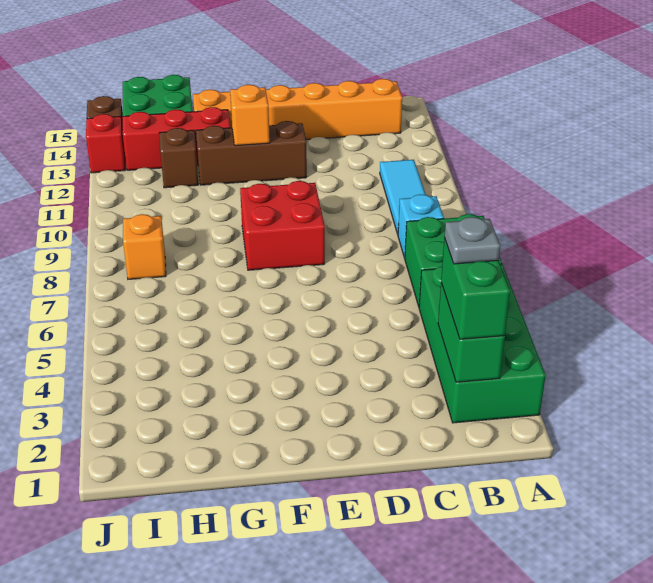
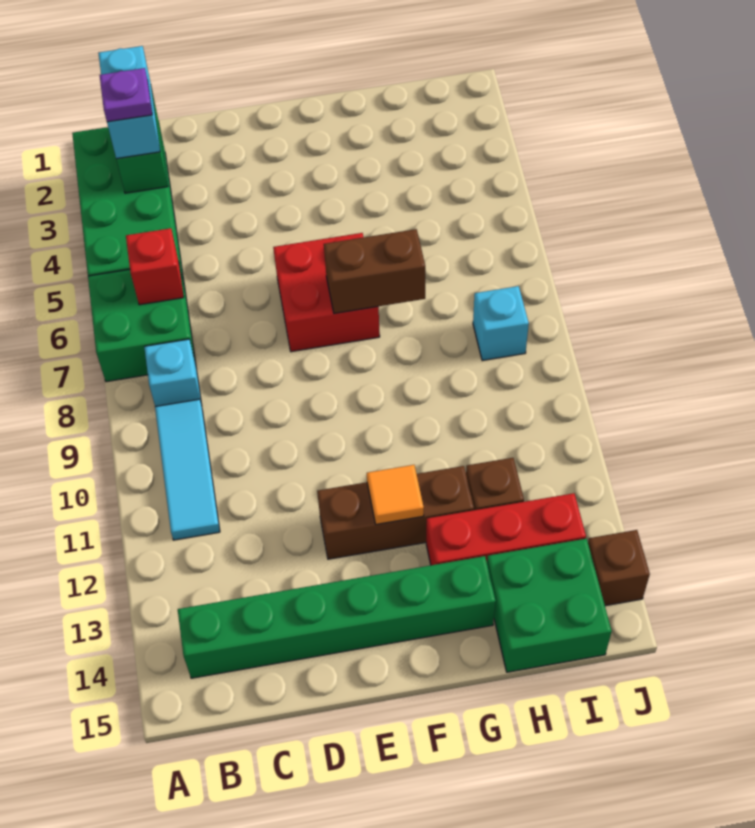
green 1x2 brick [441,238,510,339] -> cyan 1x2 brick [98,46,160,159]
grey 1x1 plate [444,217,500,264] -> purple 1x1 plate [100,68,152,122]
orange 1x6 brick [193,79,402,139] -> green 1x6 brick [178,556,496,678]
red 2x2 brick [240,181,325,270] -> red 2x2 brick moved to [273,233,380,352]
none -> brown 1x2 brick [324,229,425,314]
orange 1x1 brick [230,85,270,146] -> orange 1x1 tile [367,465,424,524]
orange 1x1 brick [123,214,166,279] -> cyan 1x1 brick [473,286,529,361]
red 1x1 brick [86,114,125,173] -> red 1x1 brick moved to [126,228,184,305]

